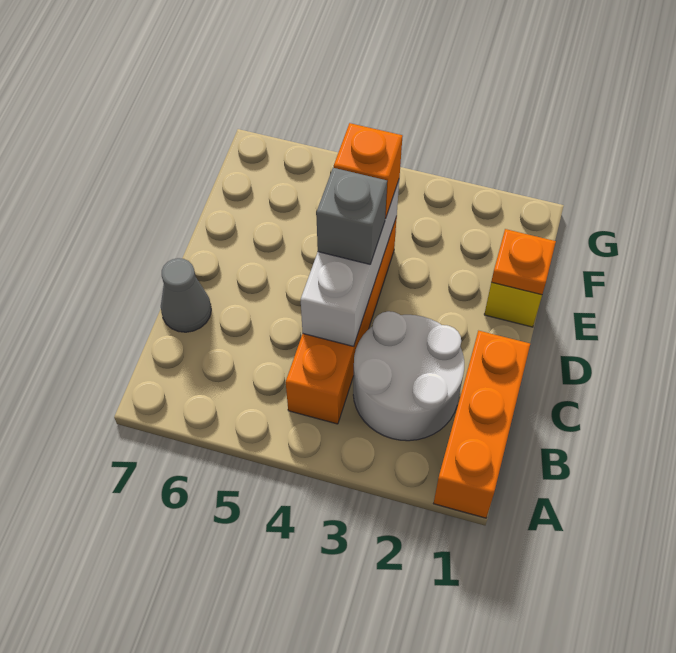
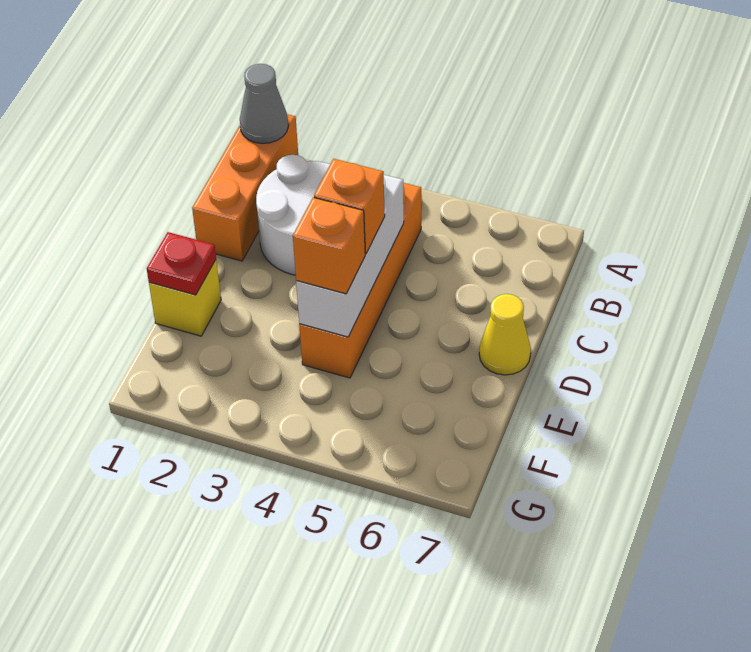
grey 1x1 cone [161,258,211,332] -> grey 1x1 cone moved to [240,64,288,143]
grey 1x1 brick [316,168,387,264] -> orange 1x1 brick [314,159,385,254]
none -> yellow 1x1 cone [479,294,531,375]
orange 1x1 plate [491,229,556,295] -> red 1x1 plate [147,232,216,295]

